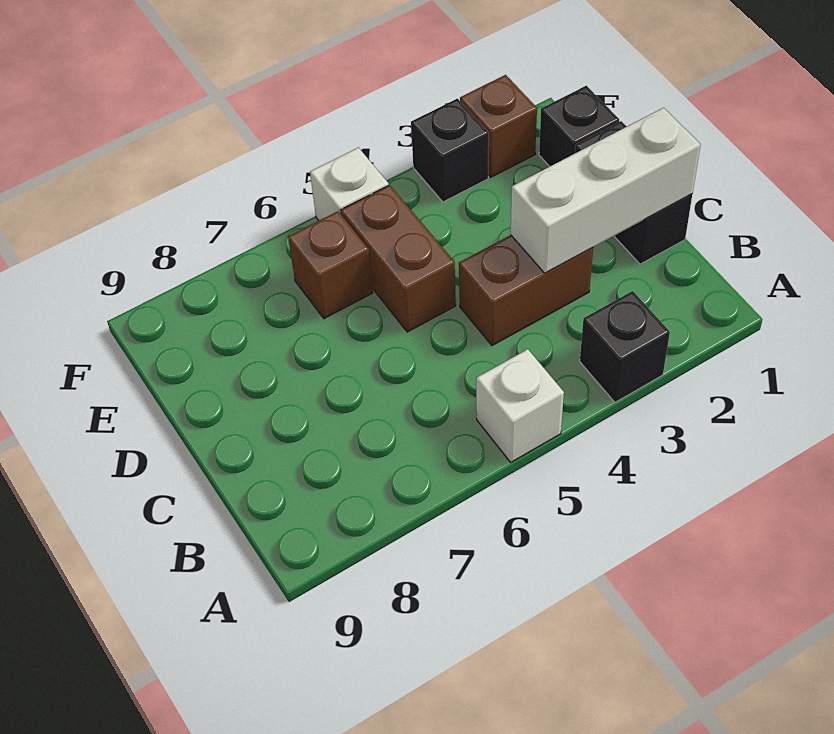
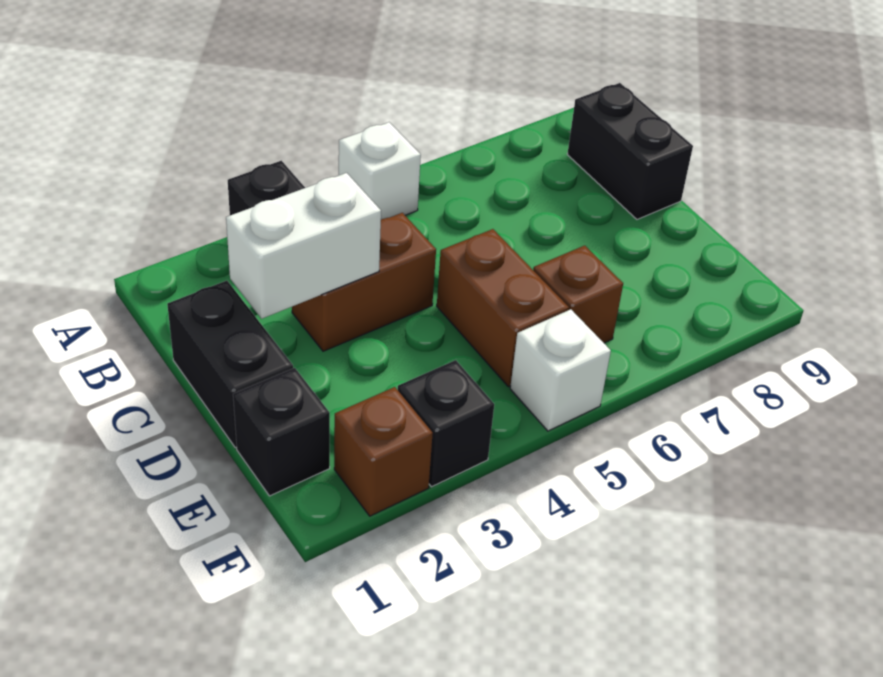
none -> black 1x2 brick [567,83,693,219]
white 1x3 brick [511,108,701,273] -> white 1x2 brick [226,173,381,319]

